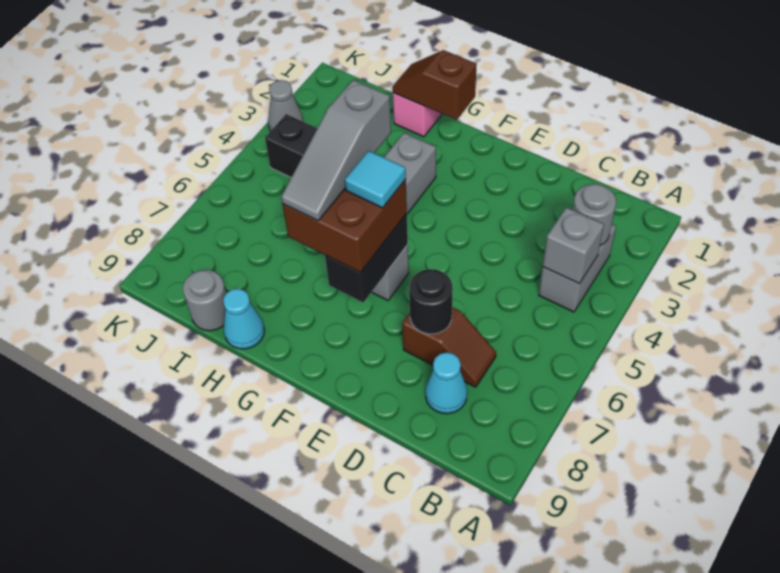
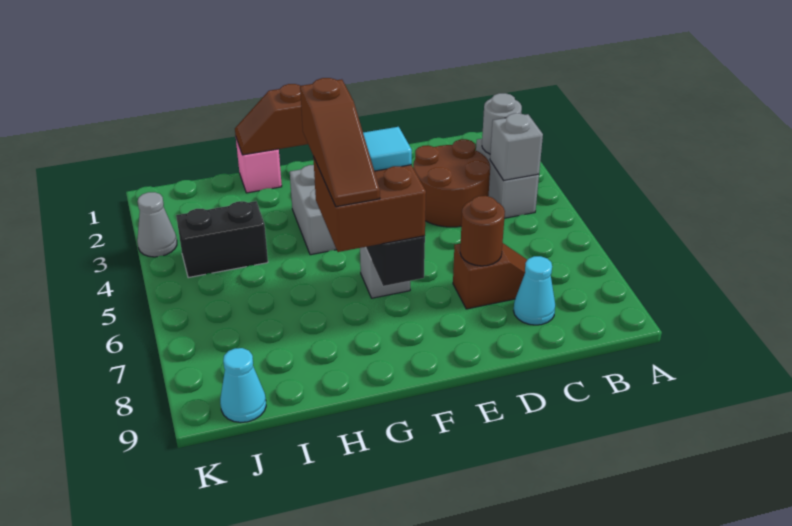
none -> brown 2x2 round brick [413,139,490,227]
black 1x1 round brick [409,269,453,334] -> brown 1x1 round brick [460,196,505,266]
grey 1x3 slope [281,80,391,221] -> brown 1x3 slope [300,78,380,207]
cyan 1x1 cone [223,289,265,349] -> cyan 1x1 cone moved to [220,348,266,422]
grey 1x1 round brick [183,270,226,331] -> none

